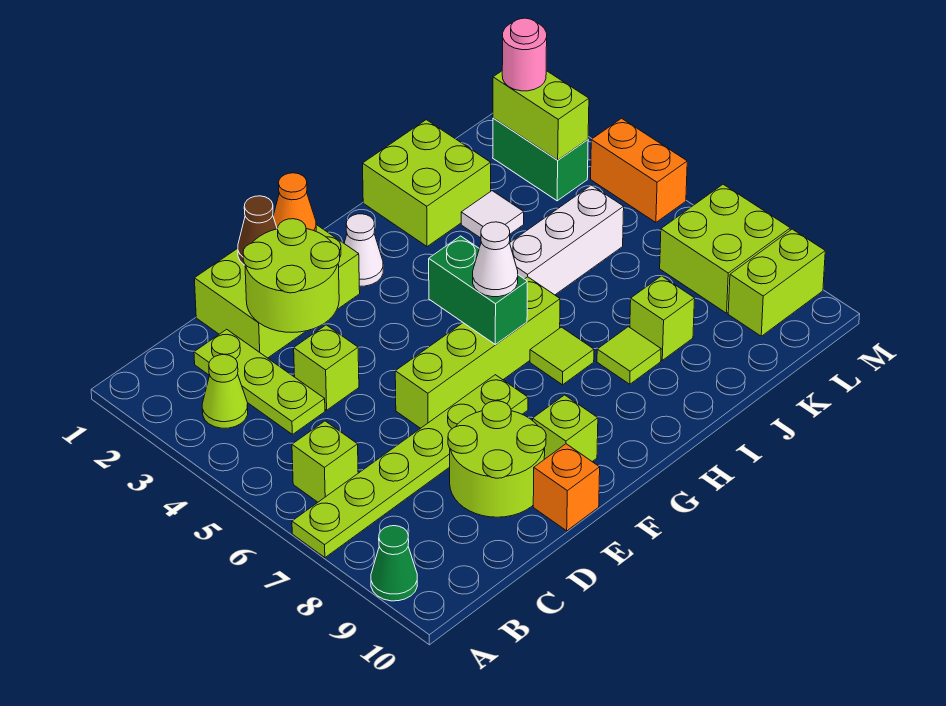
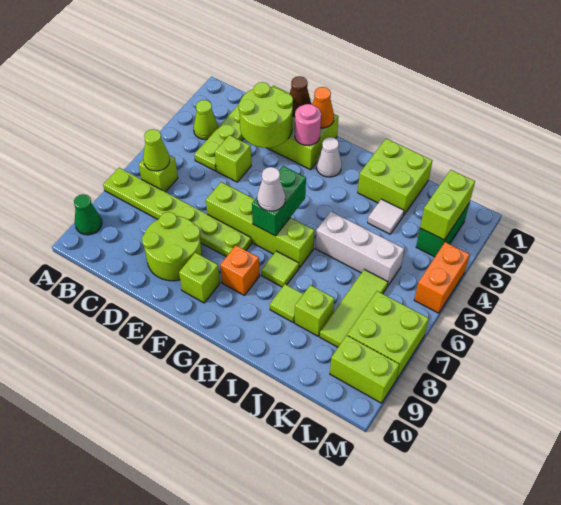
none -> lime 1x1 cone [143,129,170,171]
orange 1x1 brick [533,444,600,531] -> orange 1x1 brick moved to [220,245,260,295]
none -> lime 1x3 tile [320,269,388,347]
pink 1x1 round brick [502,18,547,91] -> pink 1x1 round brick moved to [295,104,321,145]

